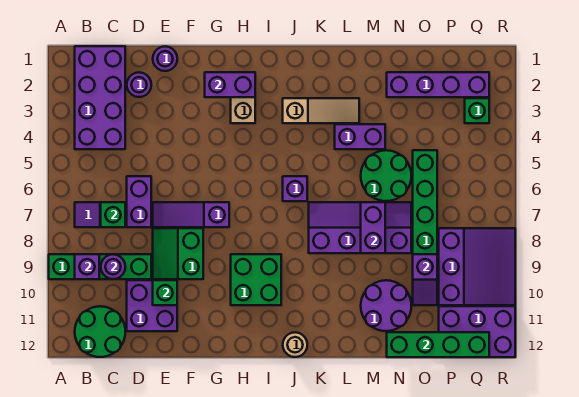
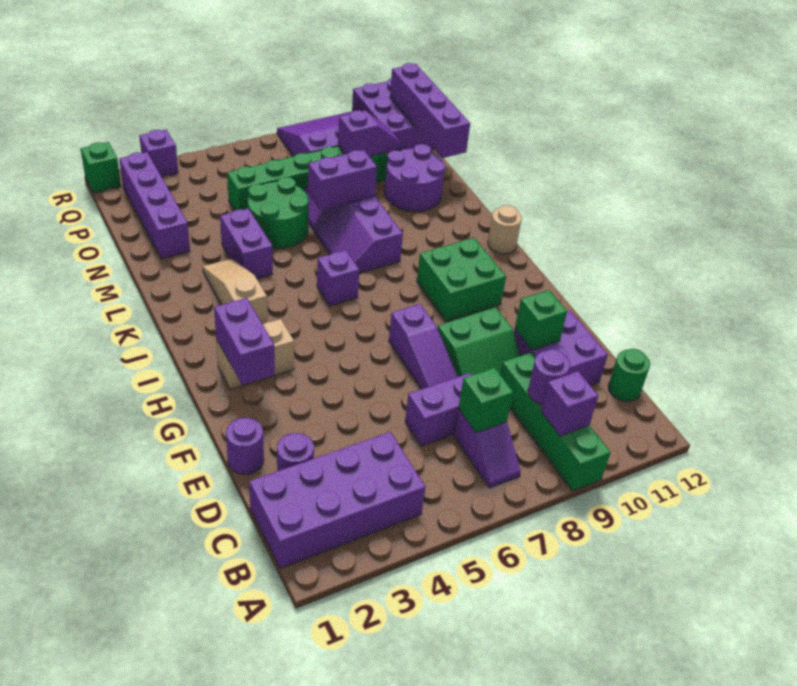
green 2x2 round brick [75,306,125,357] -> green 1x1 round brick [608,349,650,401]
green 1x4 brick [387,332,489,357] -> purple 1x4 brick [390,63,470,158]
green 1x1 brick [465,98,489,123] -> green 1x1 brick moved to [81,142,121,193]
none -> purple 1x1 brick [139,130,178,177]

